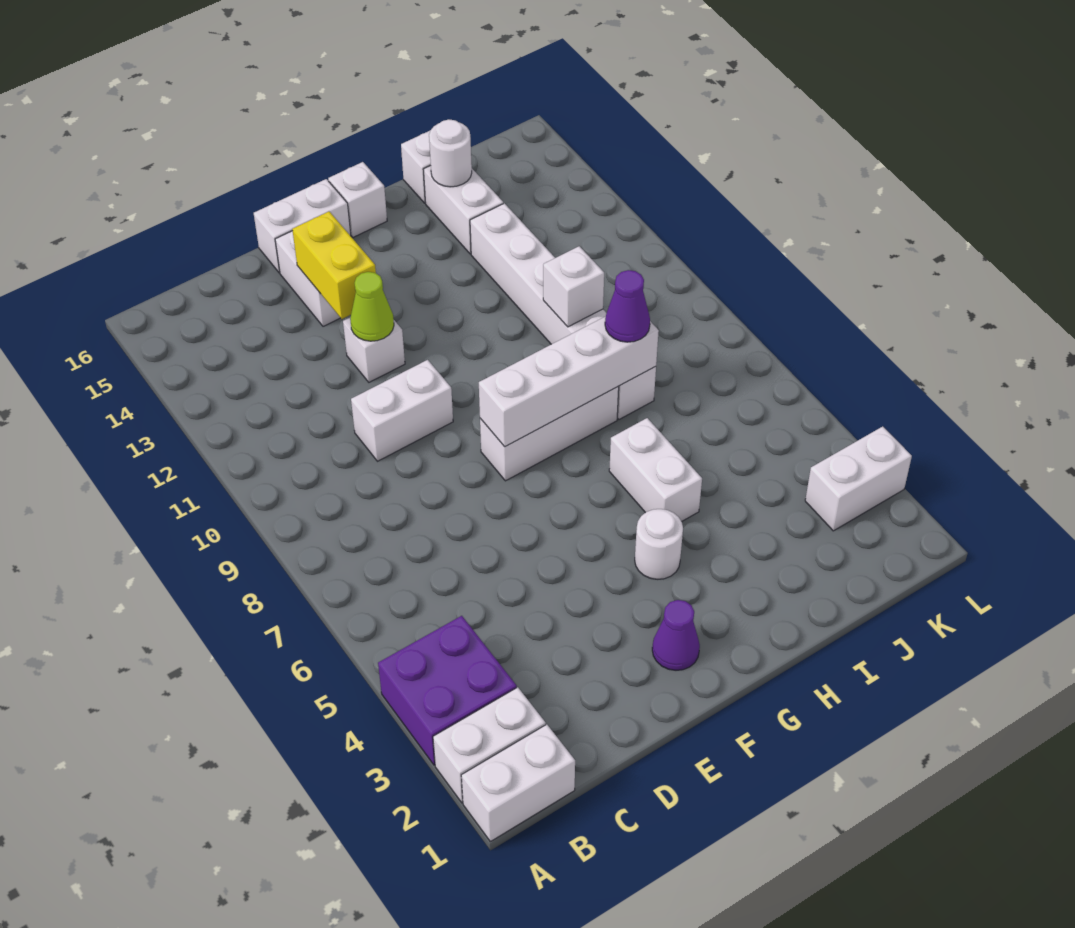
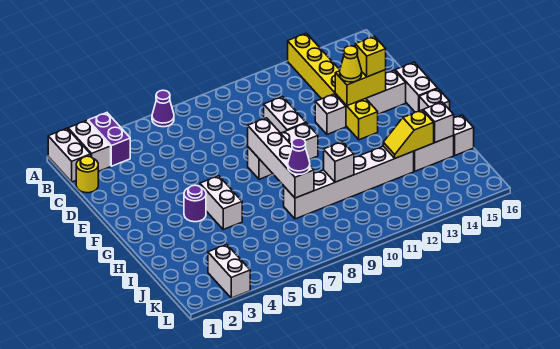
purple 2x2 brick [378,616,517,765] -> purple 1x2 brick [88,113,130,166]
none -> yellow 1x6 brick [288,33,378,140]
none -> yellow 1x1 round brick [76,156,98,193]
lime 1x1 cone [350,272,394,341] -> none
none -> yellow 1x1 cone [340,46,362,82]
none -> yellow 1x1 brick [355,36,386,77]
purple 1x1 cone [652,600,700,670] -> purple 1x1 cone moved to [152,90,174,127]
white 1x3 brick [480,386,619,481] -> white 1x3 brick turned to [248,123,318,179]
white 1x1 round brick [635,509,683,579] -> purple 1x1 round brick [184,185,206,222]
white 1x2 brick [609,418,702,522] -> white 1x2 brick turned to [200,176,242,229]
none -> yellow 1x2 slope [383,110,434,158]
white 1x1 round brick [429,119,472,187] -> white 1x1 brick [423,102,454,142]

